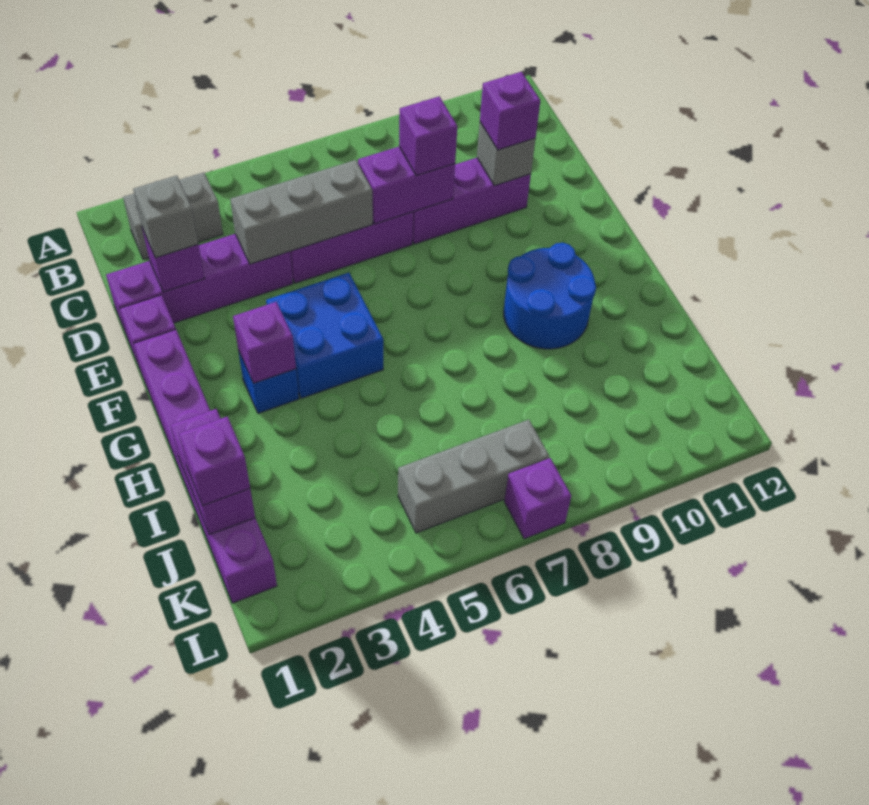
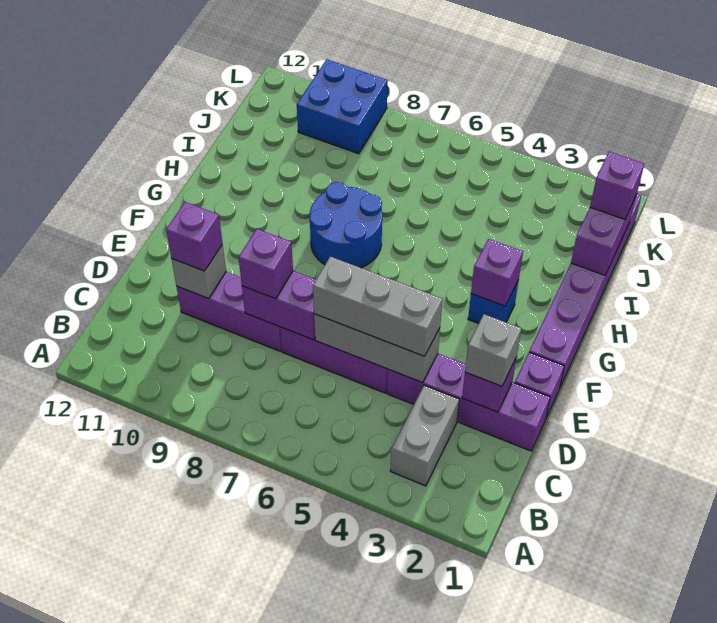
grey 1x2 brick [123,173,223,259] -> grey 1x2 brick turned to [390,385,459,486]
blue 2x2 brick [266,273,383,398] -> blue 2x2 brick moved to [297,59,388,154]
blue 2x2 round brick [503,243,596,349] -> blue 2x2 round brick moved to [310,182,382,268]
grey 1x3 brick [398,420,549,533] -> grey 1x3 brick moved to [313,257,443,356]
purple 1x1 brick [504,458,571,539] -> none

